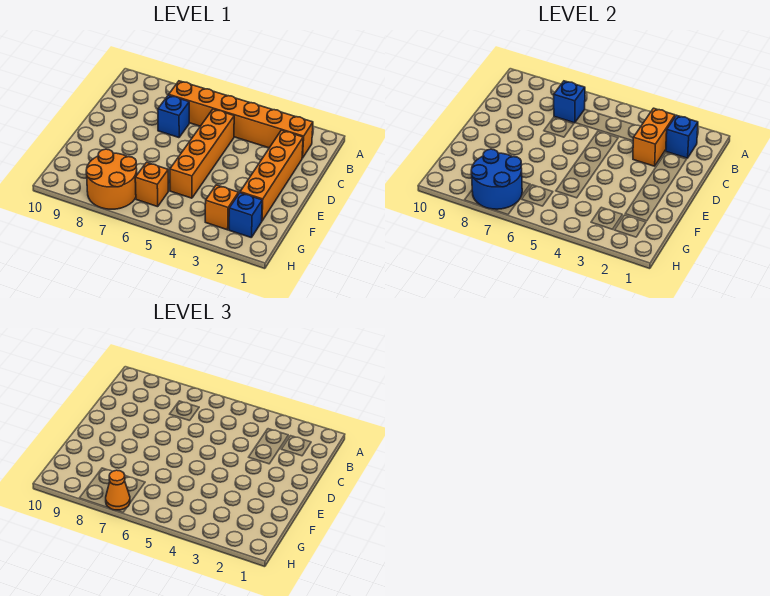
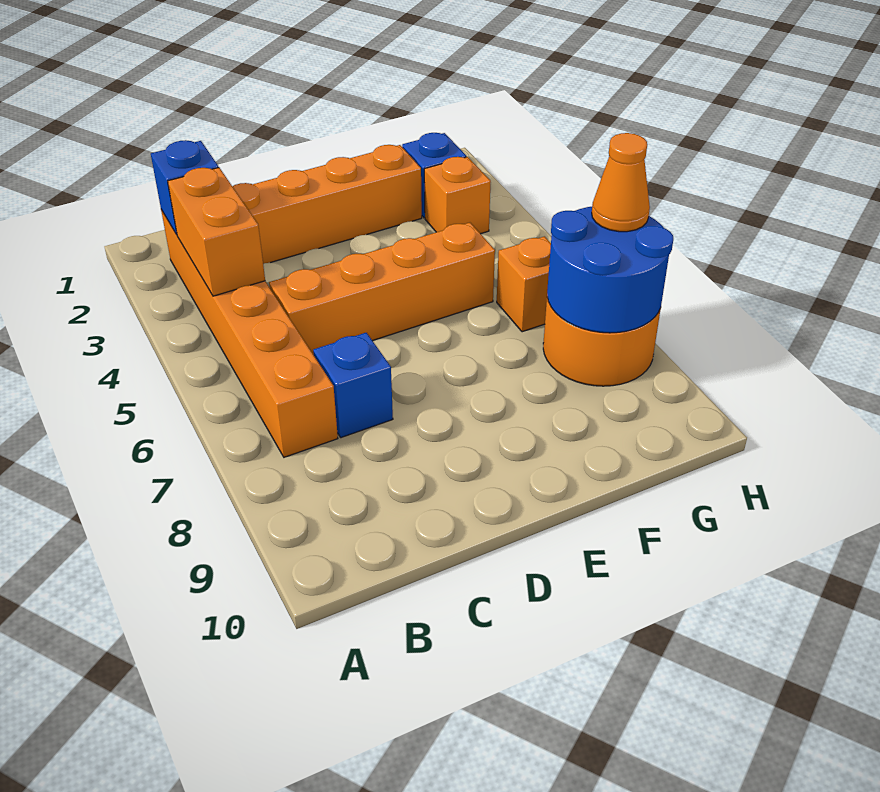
orange 1x2 brick [633,108,675,166] -> orange 1x2 brick turned to [168,168,265,296]
blue 1x1 brick [554,81,585,123] -> none

